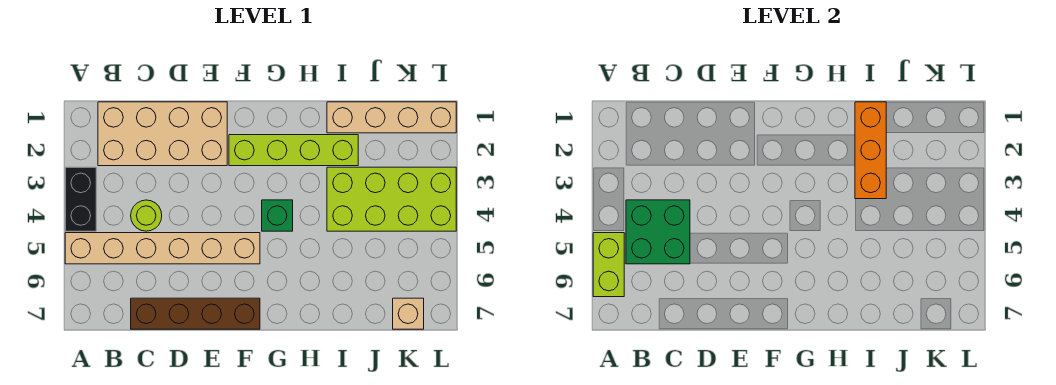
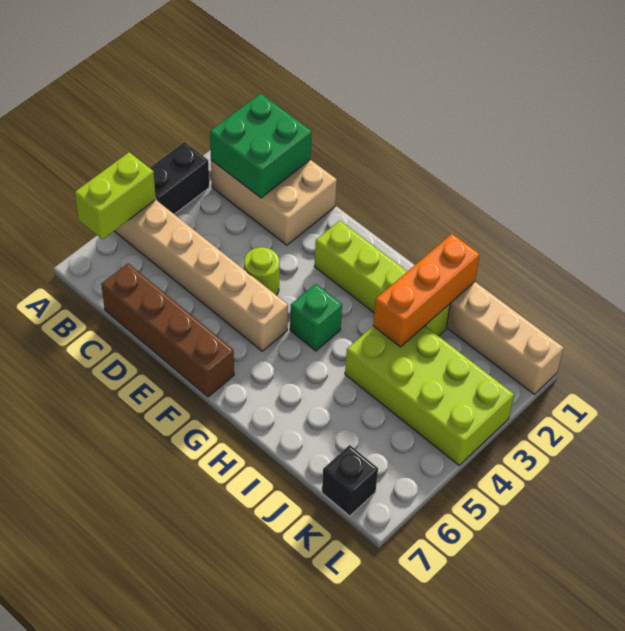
tan 2x4 brick [98,102,227,166] -> tan 2x3 brick [211,160,337,245]
green 2x2 brick [626,200,690,264] -> green 2x2 brick moved to [210,94,312,198]
lime 1x1 round brick [131,200,162,231] -> lime 1x1 round brick moved to [244,247,280,295]
tan 1x1 brick [393,298,424,329] -> black 1x1 brick [322,445,378,516]

